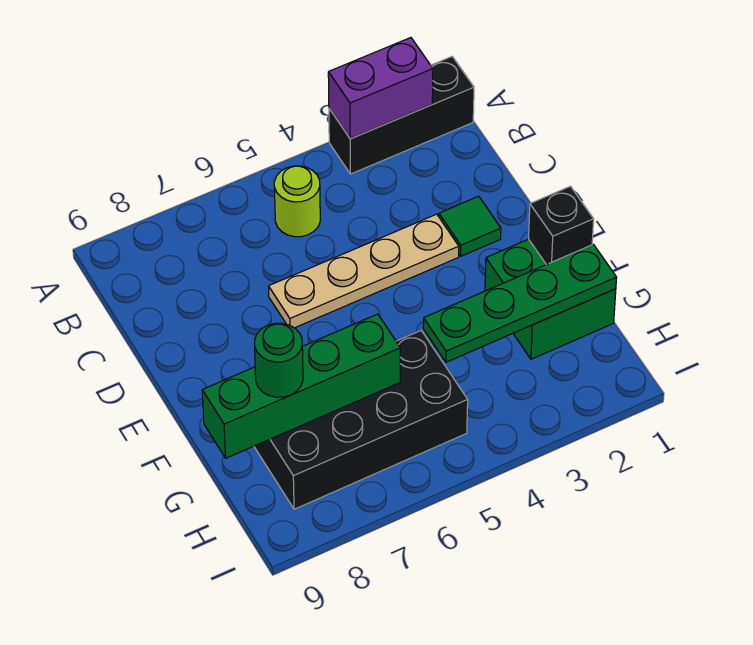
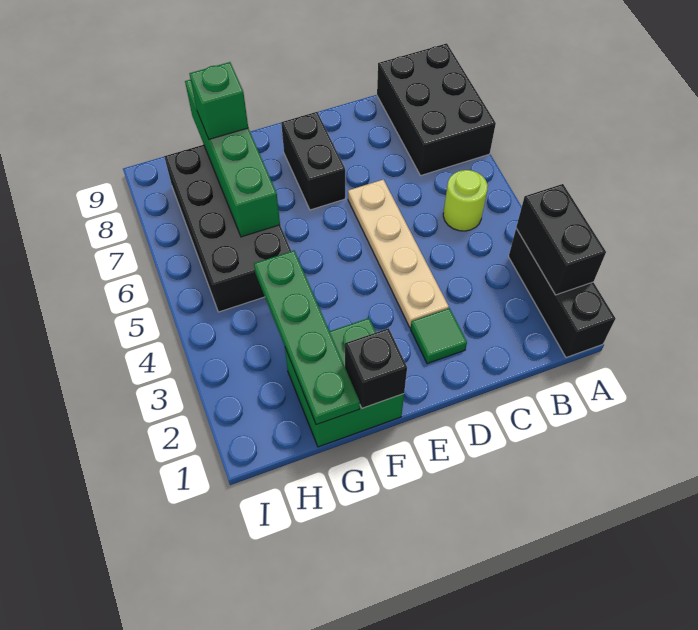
purple 1x2 brick [328,38,433,139] -> black 1x2 brick [516,184,606,295]
none -> black 2x3 brick [377,43,496,176]
none -> black 1x2 brick [281,112,345,210]
green 1x1 round brick [255,323,303,397] -> green 1x1 brick [189,62,248,139]

